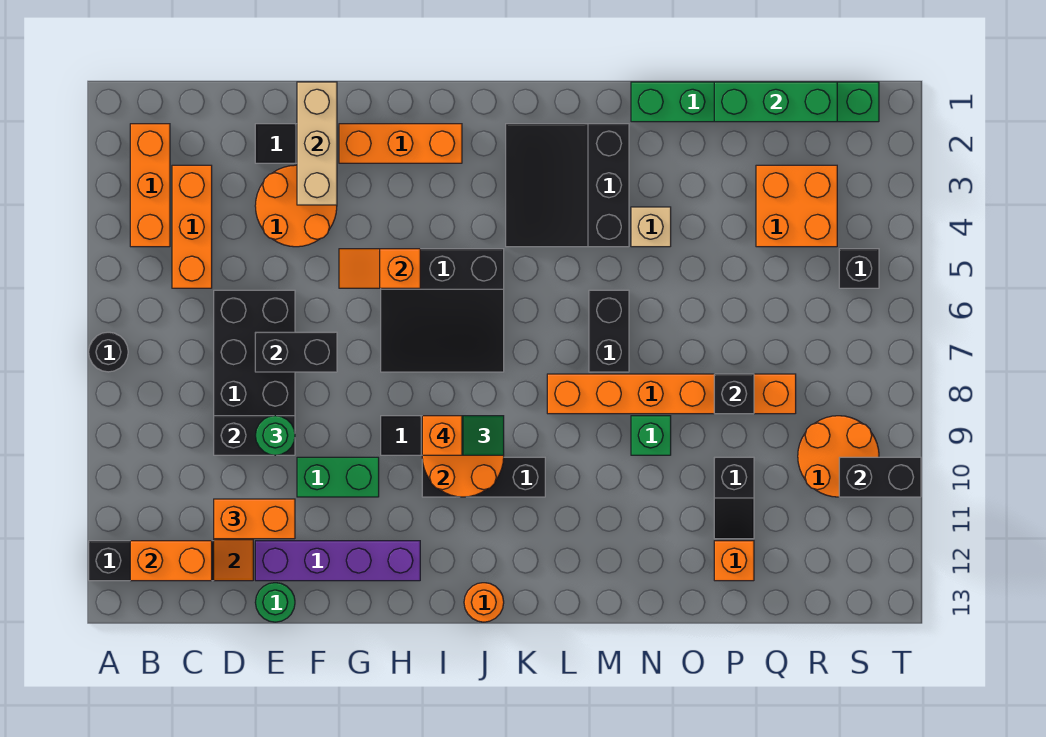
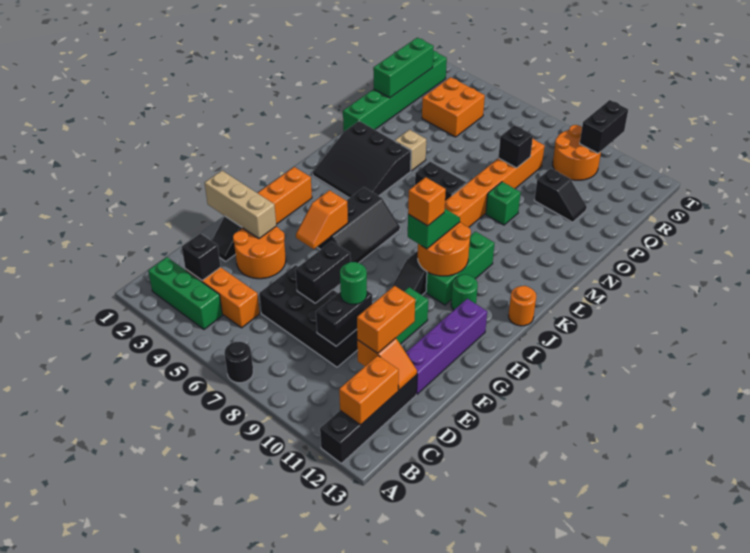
orange 1x3 brick [130,124,170,247] -> green 1x3 brick [148,257,222,329]
green 1x1 round brick [255,583,295,622] -> green 1x1 round brick moved to [451,274,478,310]
black 3x3 slope [381,249,504,372] -> black 2x3 slope [317,187,400,263]
black 1x3 brick [422,457,545,497] -> green 1x3 brick [426,232,494,305]
orange 1x1 brick [714,541,754,581] -> none
black 1x1 brick [839,249,879,288] -> black 1x1 brick moved to [182,233,221,280]

